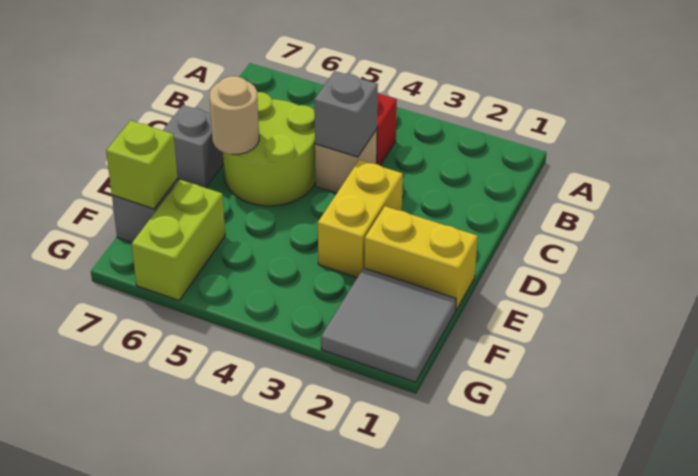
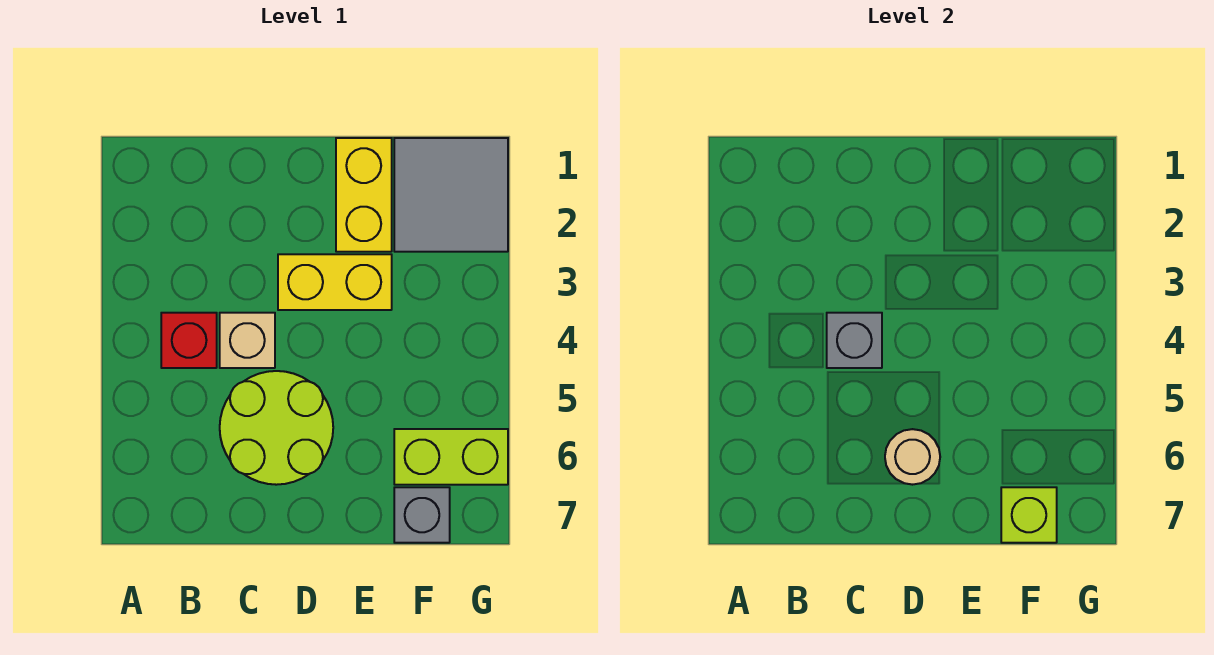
grey 1x1 brick [163,105,223,188] -> none

